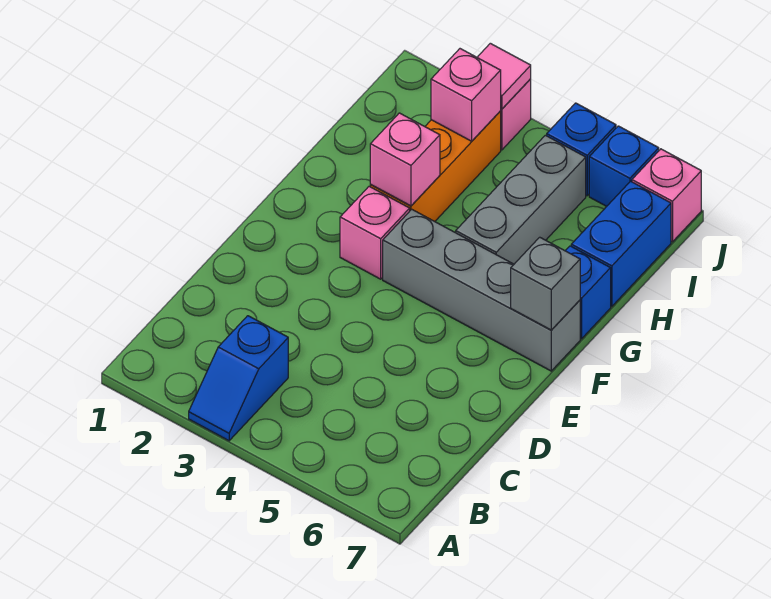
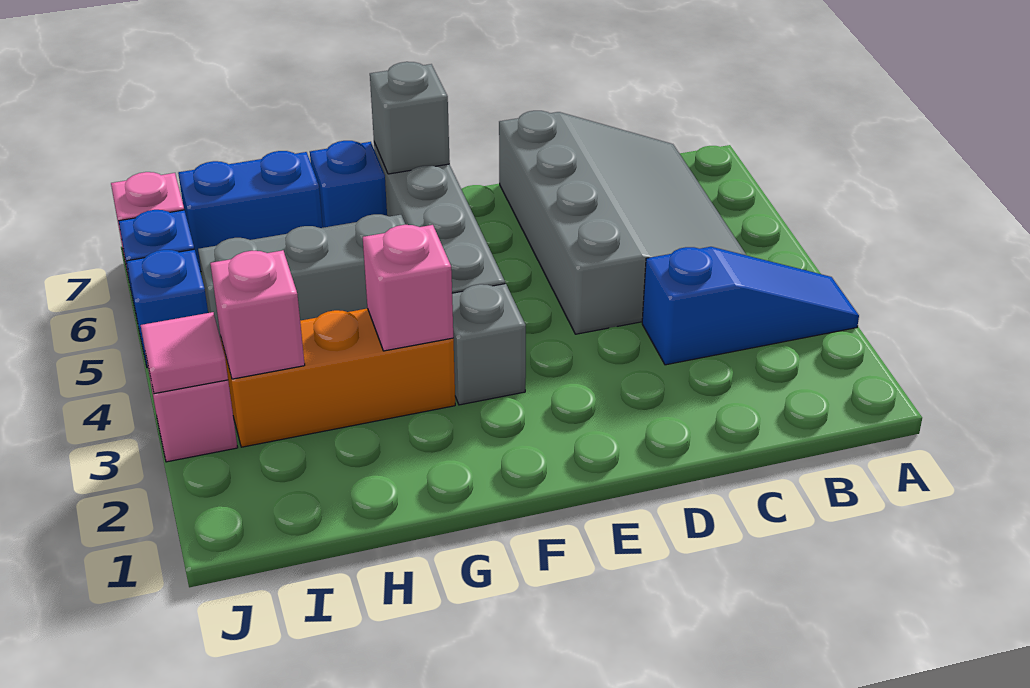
blue 1x2 slope [189,316,288,441] -> blue 1x3 slope [642,247,859,365]
none -> grey 3x4 slope [499,111,746,334]
pink 1x1 brick [340,186,410,279] -> grey 1x1 brick [452,284,526,405]

